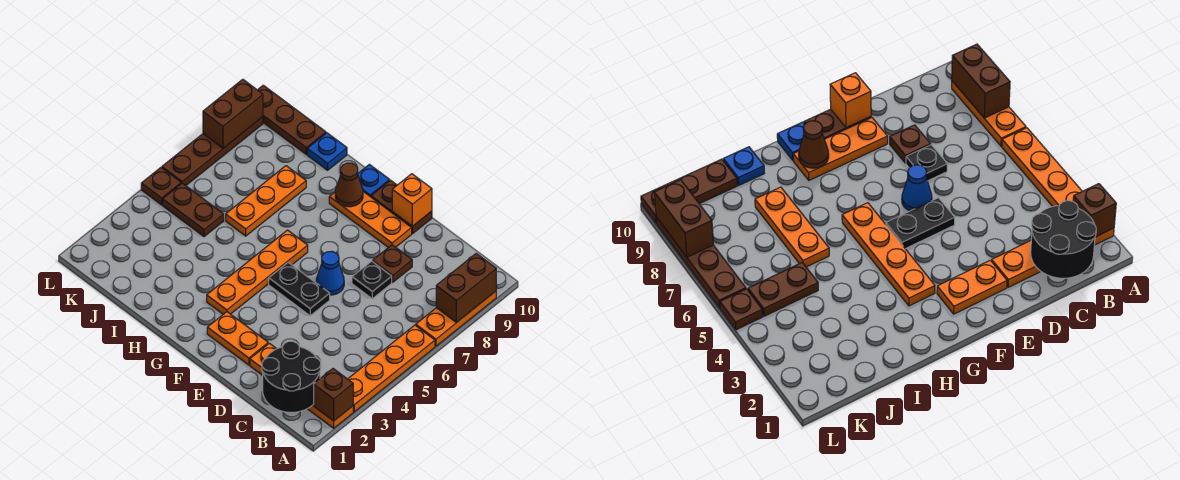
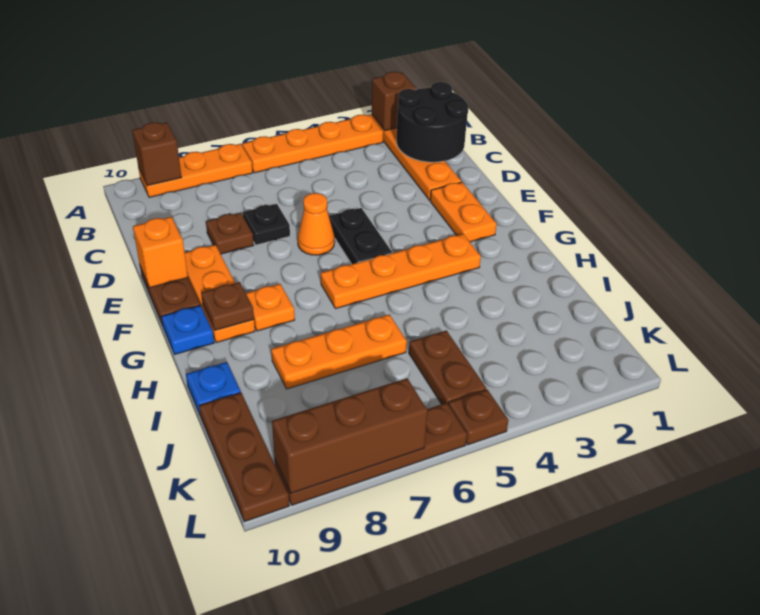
brown 1x2 brick [436,254,496,323] -> brown 1x1 brick [132,122,181,186]
blue 1x1 cone [316,251,344,295] -> orange 1x1 cone [298,193,335,255]
none -> orange 1x1 plate [246,284,295,331]
brown 1x1 cone [335,163,363,207] -> brown 1x1 plate [201,282,254,330]
brown 1x2 brick [203,79,263,148] -> brown 1x3 brick [272,378,428,493]

